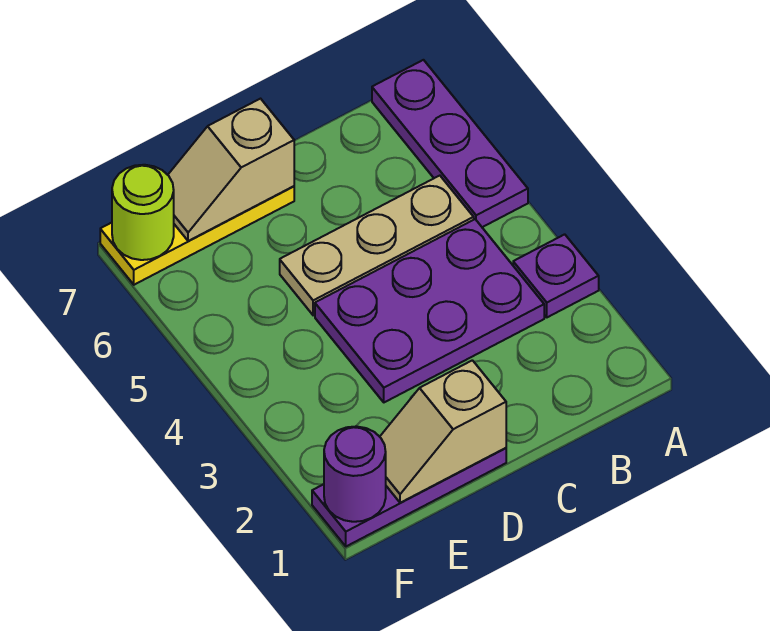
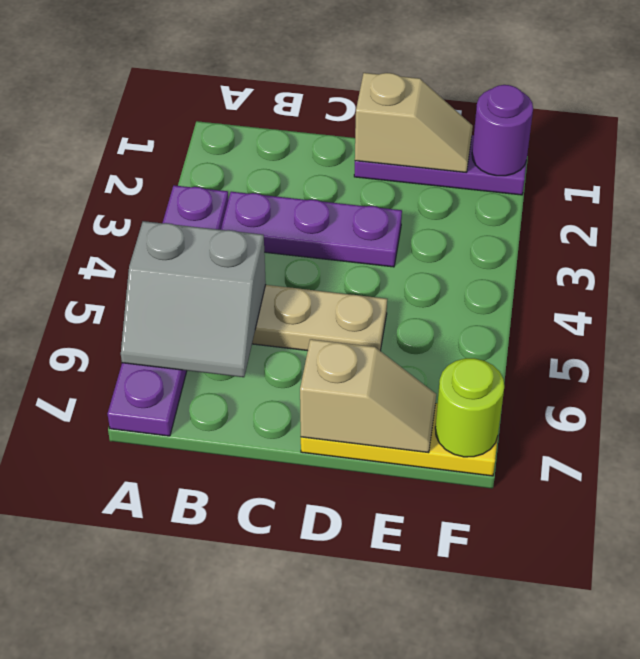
none -> grey 2x2 slope [121,221,266,377]
purple 2x3 plate [315,219,544,402] -> purple 1x3 plate [221,192,402,267]

